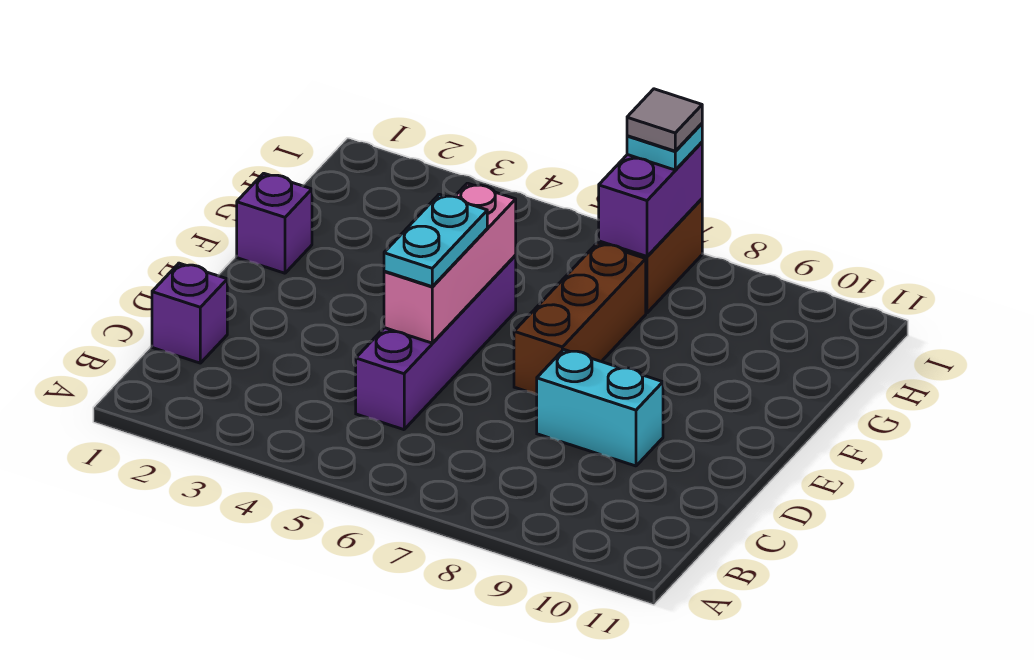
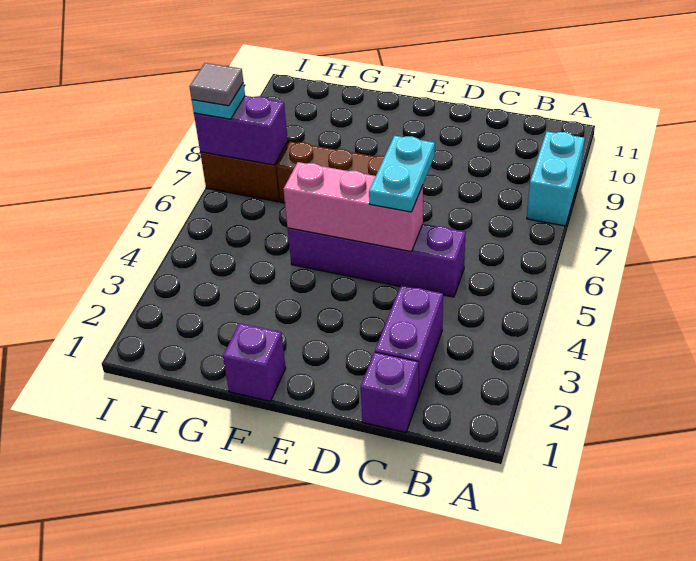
none -> purple 1x2 brick [375,285,443,395]
cyan 1x2 plate [384,194,487,287] -> cyan 1x2 plate turned to [369,136,435,212]
cyan 1x2 brick [537,349,663,466] -> cyan 1x2 brick moved to [527,131,585,226]

